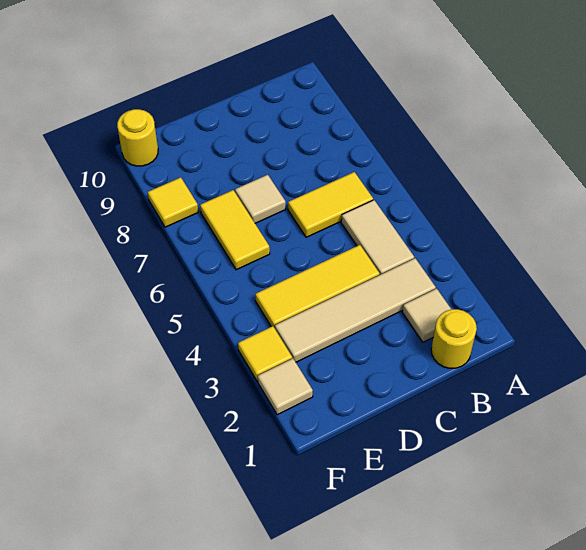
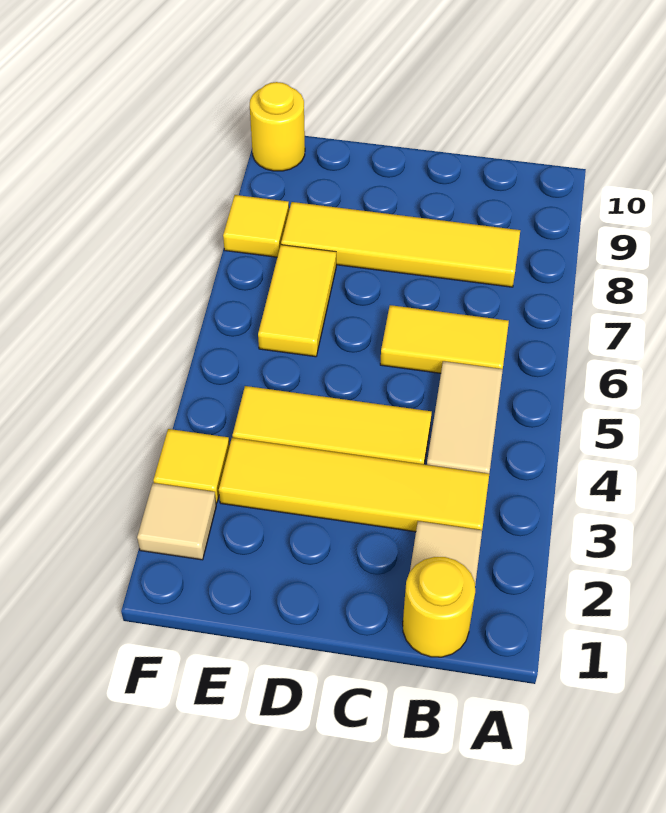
tan 1x4 tile [275,258,436,362] -> yellow 1x4 tile [219,438,489,532]
none -> yellow 1x4 tile [281,202,520,287]
tan 1x1 tile [235,175,286,223] -> none

